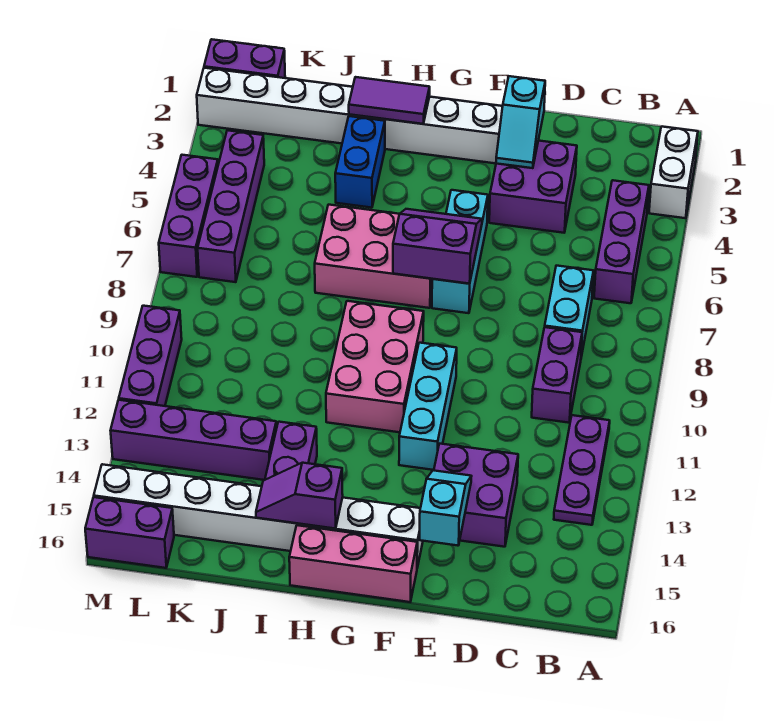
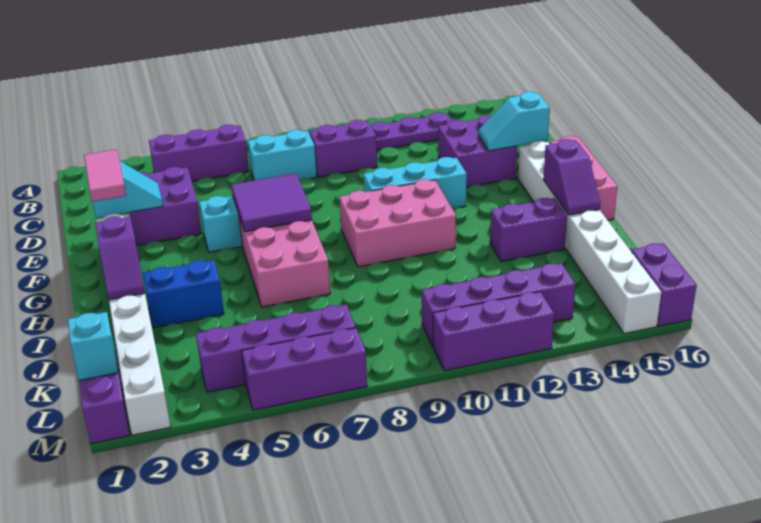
white 1x2 brick [649,127,698,218] -> none
none -> pink 1x2 tile [84,149,126,202]
purple 2x2 slope [393,209,482,284] -> purple 2x2 tile [232,174,312,232]
purple 1x2 tile [349,77,430,124] -> purple 1x2 slope [95,217,145,300]
purple 1x4 brick [110,400,277,480] -> purple 1x4 brick turned to [422,263,575,346]
none -> cyan 1x1 brick [68,312,118,381]

